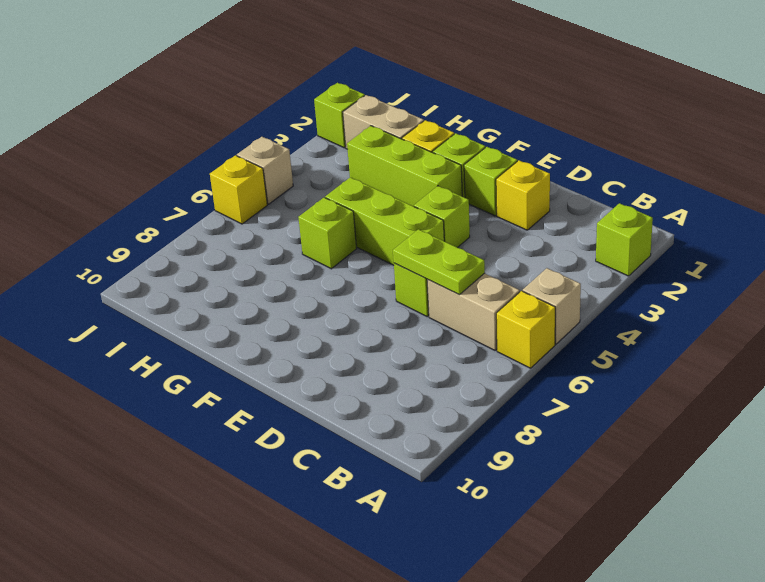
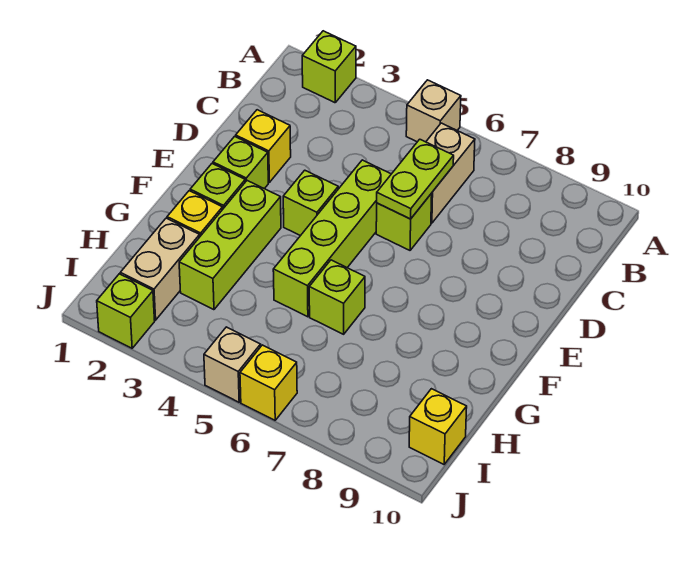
yellow 1x1 brick [496,291,555,368] -> yellow 1x1 brick moved to [409,389,467,464]
lime 1x3 brick [325,177,444,265] -> lime 1x4 brick [273,160,391,317]

